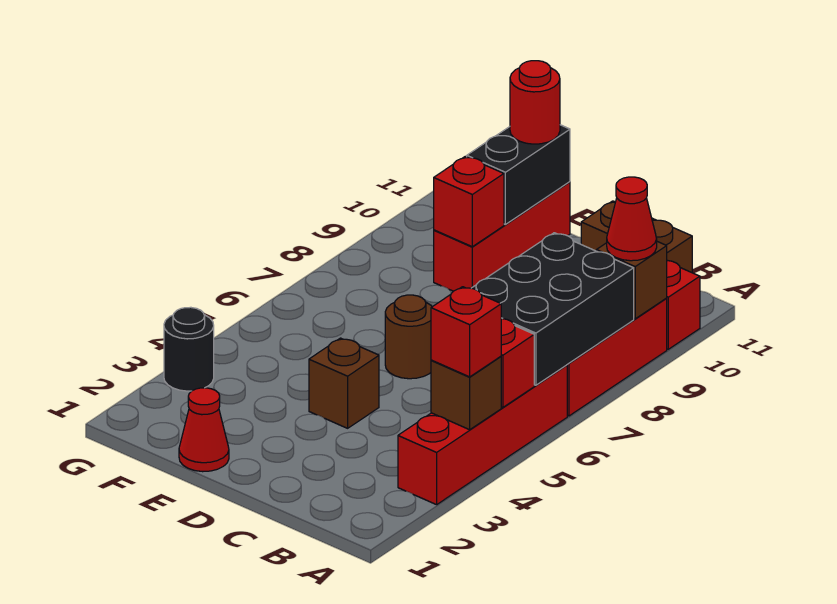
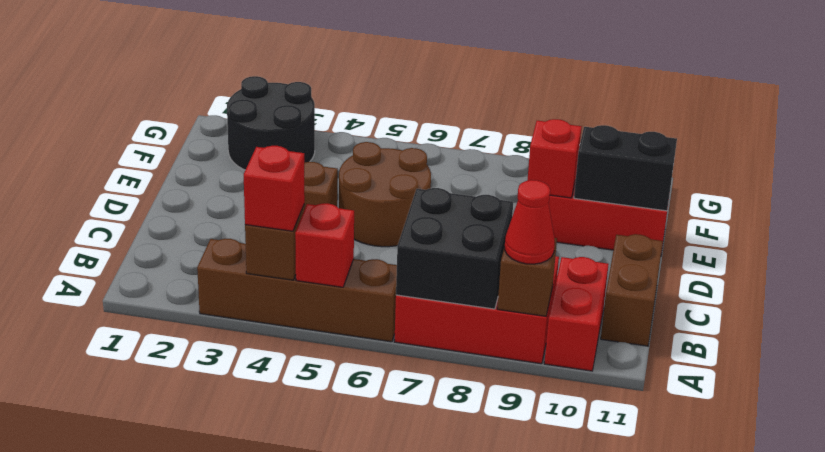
red 1x4 brick [398,365,567,505] -> brown 1x4 brick [197,239,397,342]
black 2x3 brick [472,233,634,385] -> black 2x2 brick [396,188,513,309]
brown 1x1 round brick [385,295,432,379] -> brown 2x2 round brick [339,142,431,247]
red 1x1 cone [179,388,229,472] -> none
red 1x1 round brick [510,61,560,144] -> none
black 1x1 round brick [164,307,214,391] -> black 2x2 round brick [227,76,315,170]

